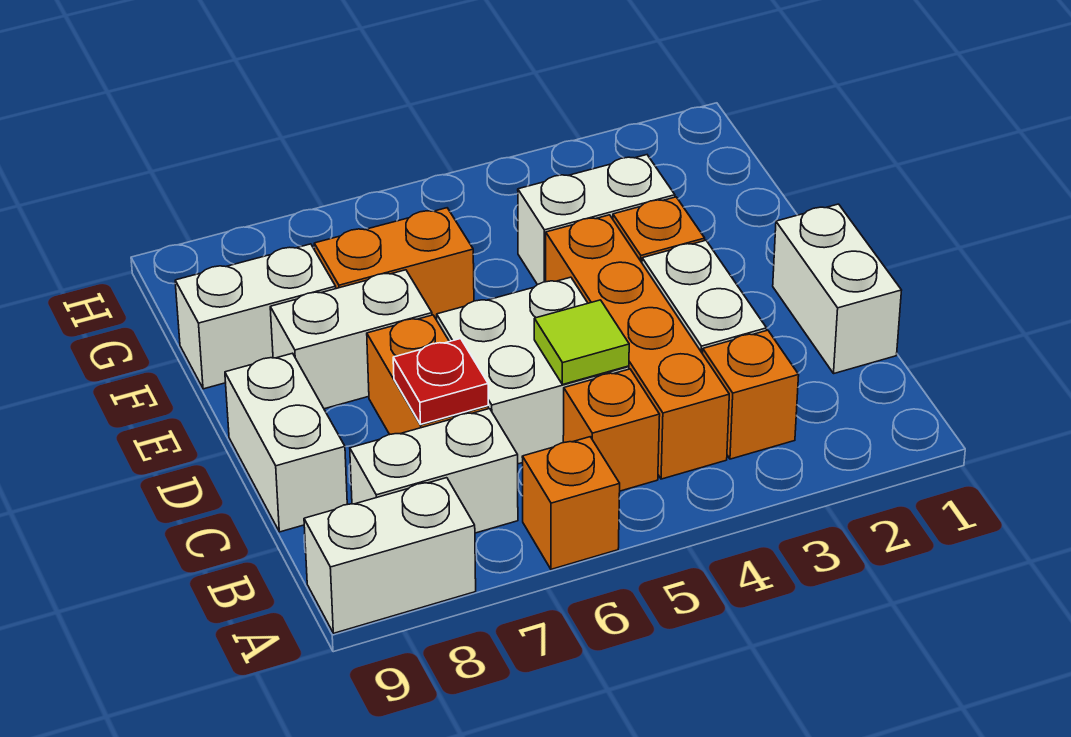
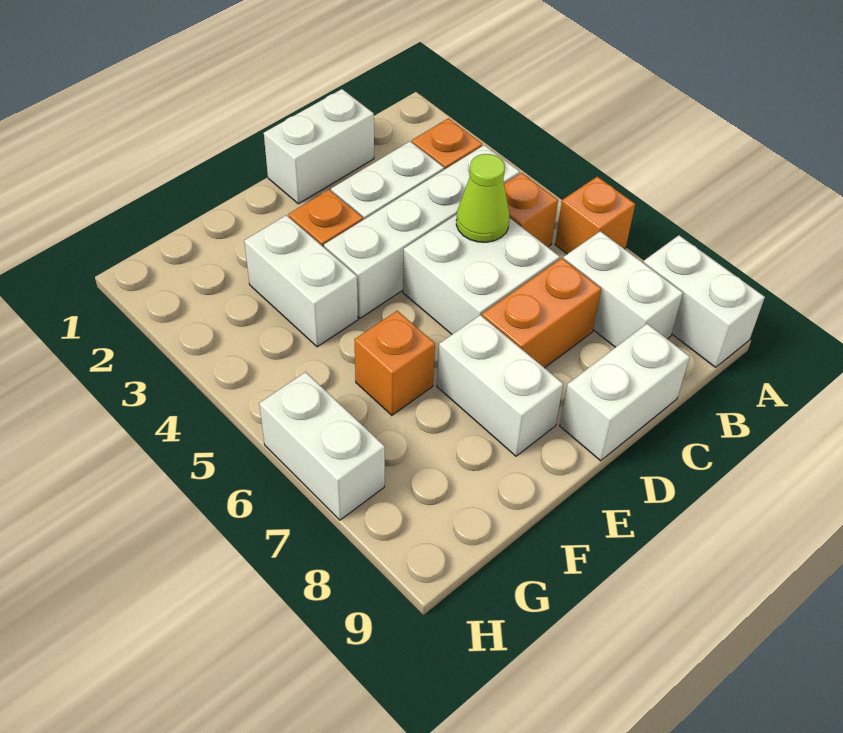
orange 1x4 brick [546,215,729,479] -> white 1x4 brick [324,145,520,318]
lime 1x1 tile [534,300,629,385] -> lime 1x1 cone [456,154,509,242]
red 1x1 plate [393,339,488,424] -> none
orange 1x2 brick [314,208,474,320] -> orange 1x1 brick [354,311,435,415]
white 1x2 brick [175,244,336,389] -> white 1x2 brick moved to [259,372,385,520]

